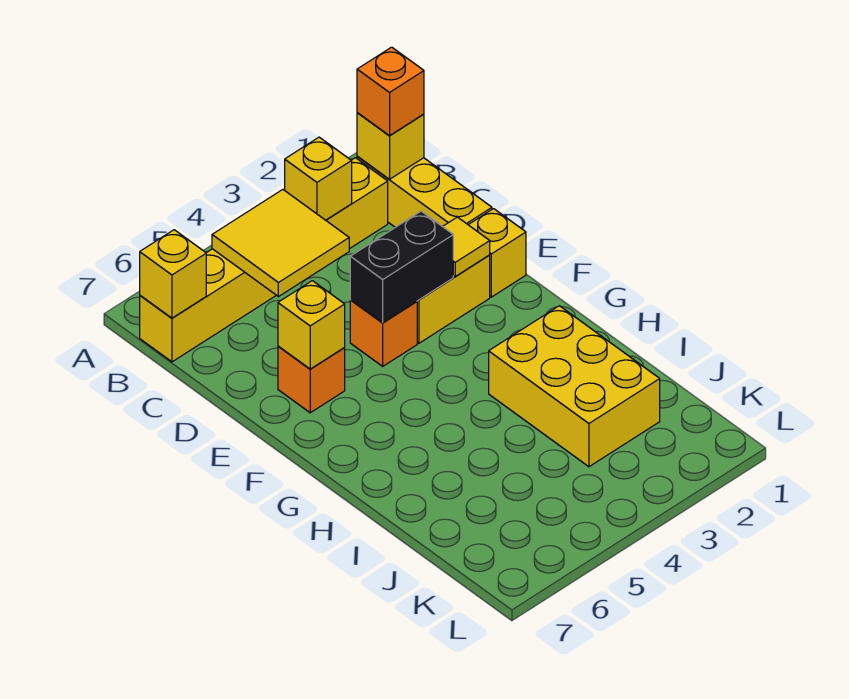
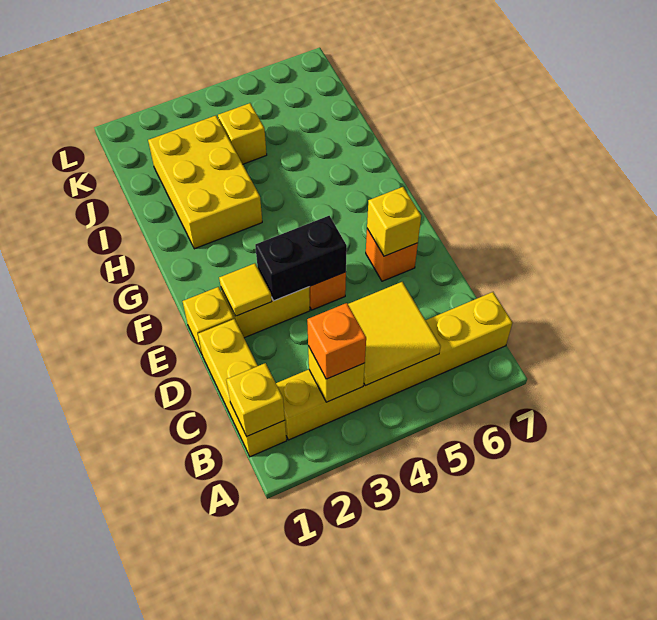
orange 1x1 brick [357,47,424,136] -> orange 1x1 brick moved to [307,303,366,379]
yellow 1x1 brick [140,230,206,318] -> yellow 1x1 brick moved to [218,103,267,164]

